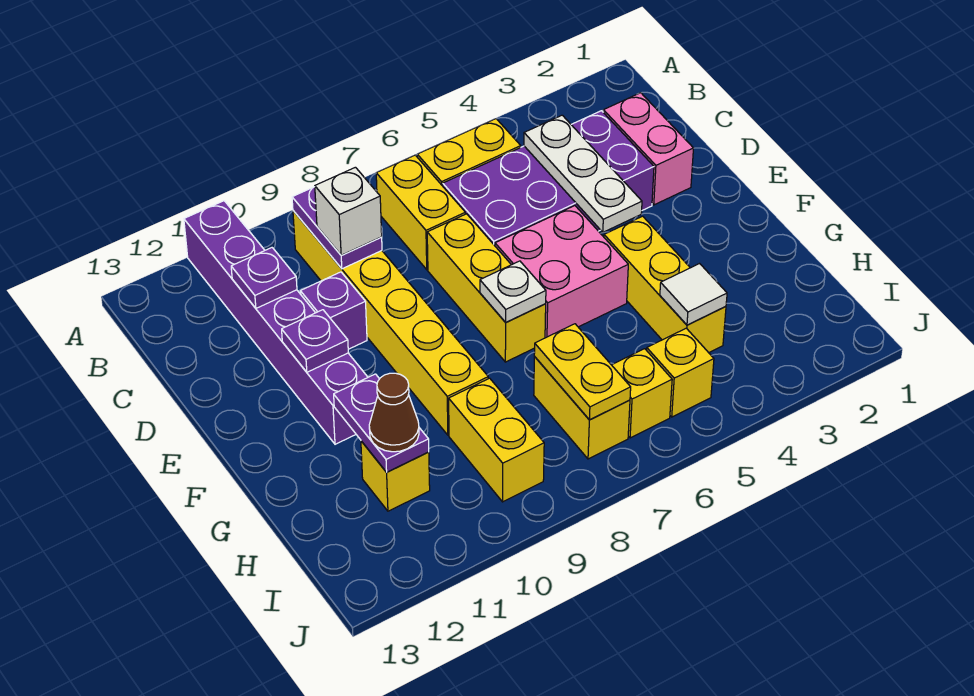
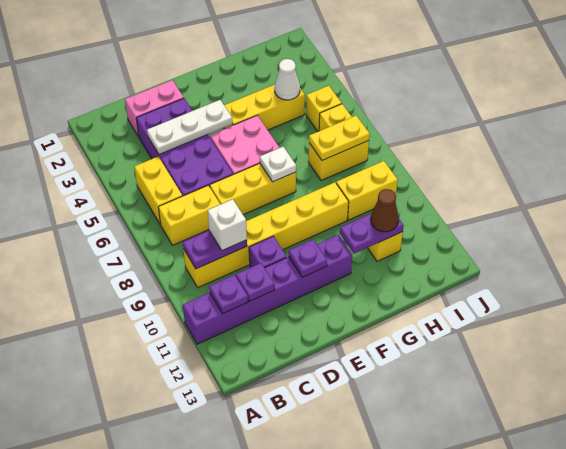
none -> purple 1x1 plate [209,275,248,313]
white 1x1 tile [660,264,727,325] -> white 1x1 cone [275,59,300,100]

